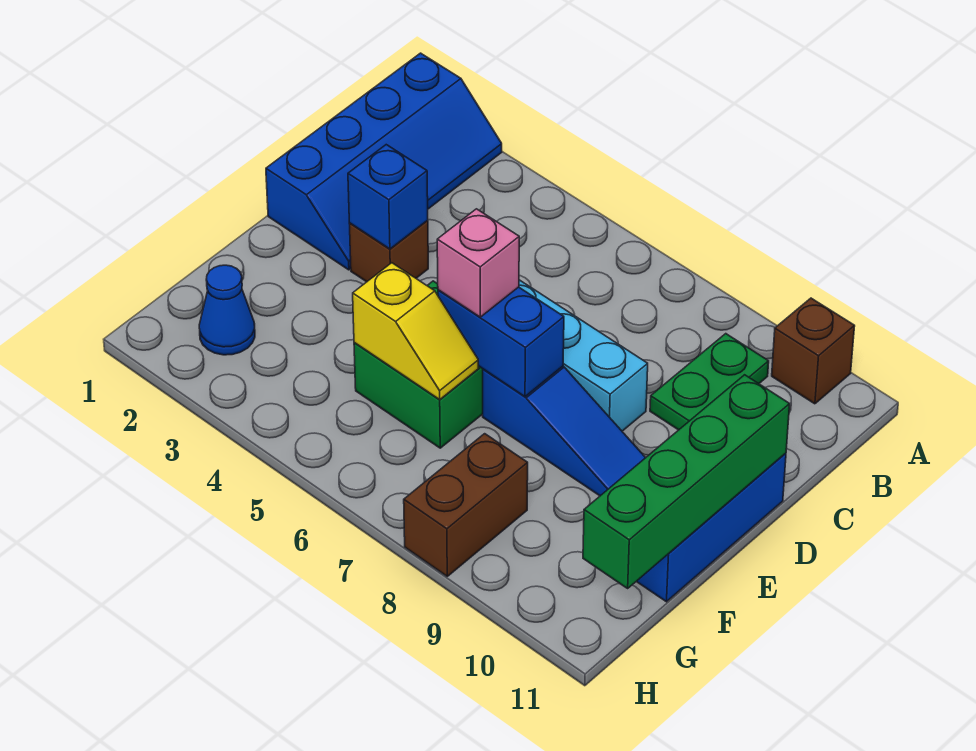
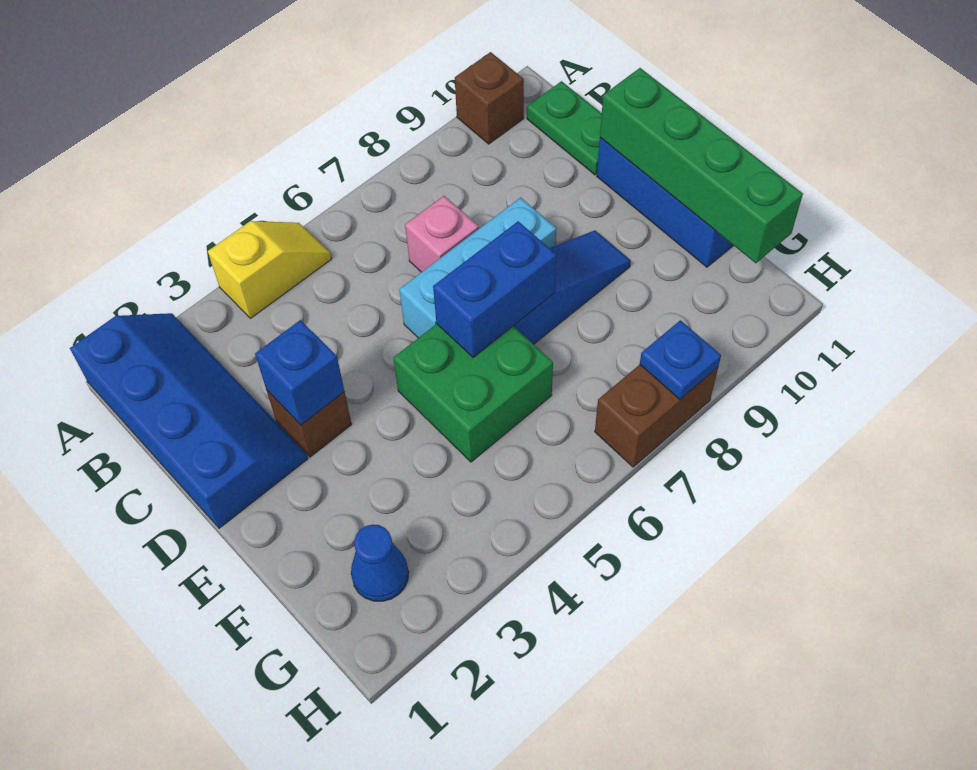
green 1x2 plate [650,334,769,430] -> green 1x2 plate moved to [527,81,602,175]
pink 1x1 brick [437,209,519,317] -> pink 1x1 brick moved to [405,196,479,272]
yellow 1x2 slope [353,263,478,399] -> yellow 1x2 slope moved to [208,221,332,318]
brown 1x2 brick [404,434,528,576] -> brown 1x2 brick turned to [595,365,718,467]
none -> blue 1x1 plate [640,320,721,399]

